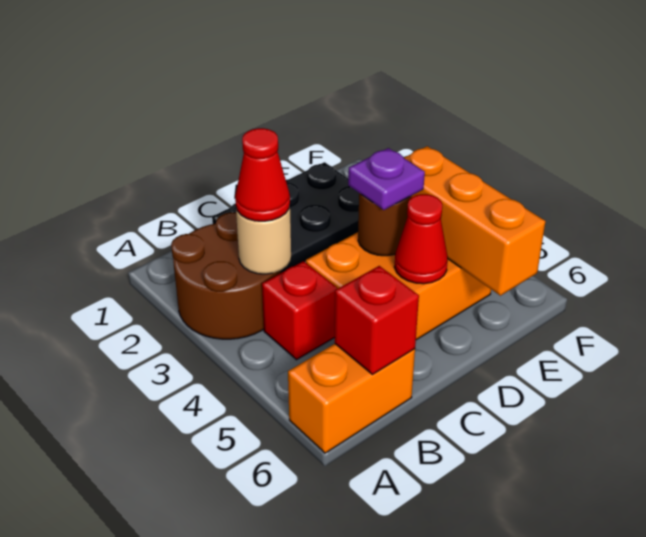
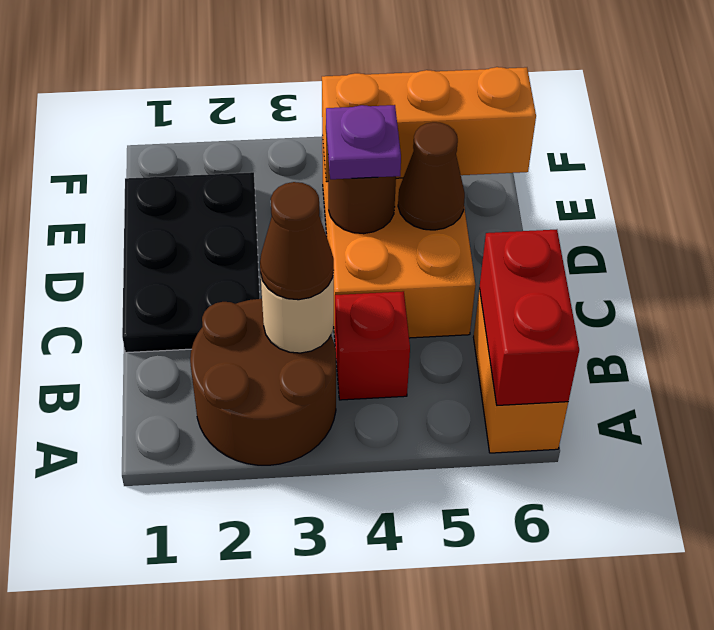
red 1x1 cone [235,128,290,221] -> brown 1x1 cone [260,182,334,300]
red 1x1 brick [335,266,419,374] -> red 1x2 brick [479,230,579,405]
red 1x1 cone [394,194,448,284] -> brown 1x1 cone [398,122,465,230]

